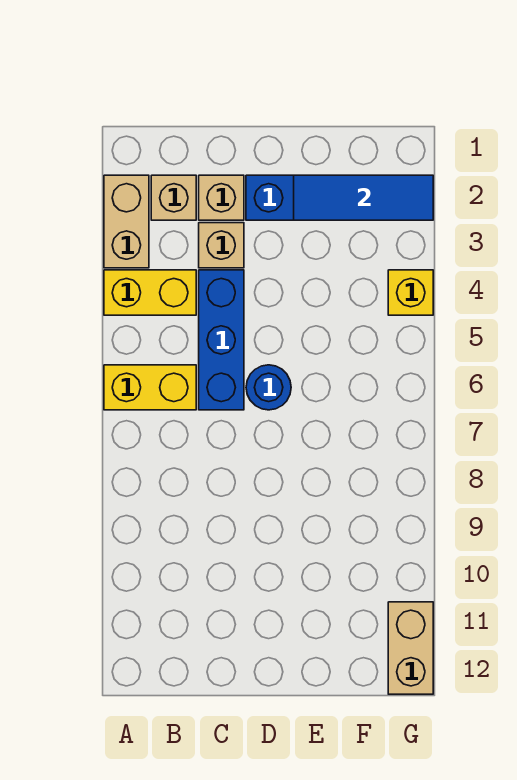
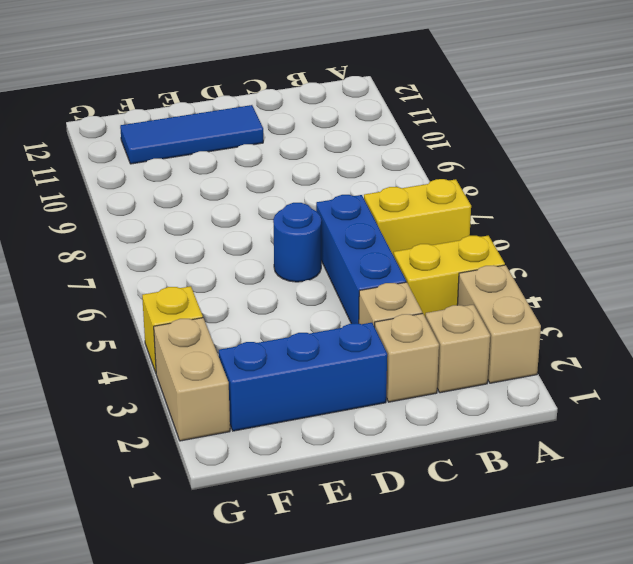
blue 1x3 tile [294,175,433,220] -> blue 1x3 tile moved to [120,105,263,164]
tan 1x2 brick [388,602,433,694] -> tan 1x2 brick moved to [154,318,230,441]

